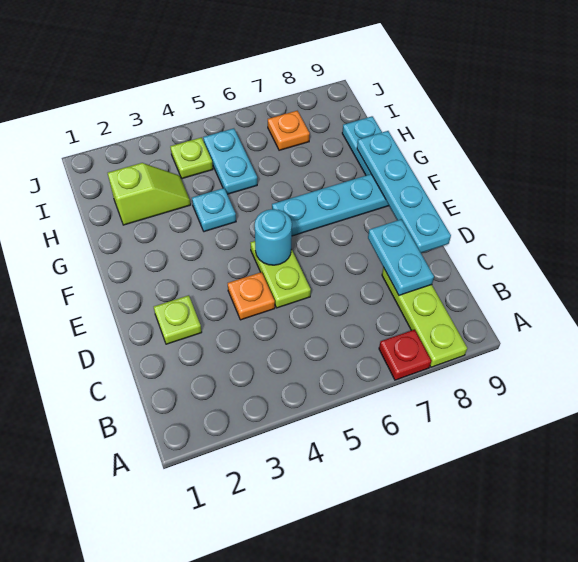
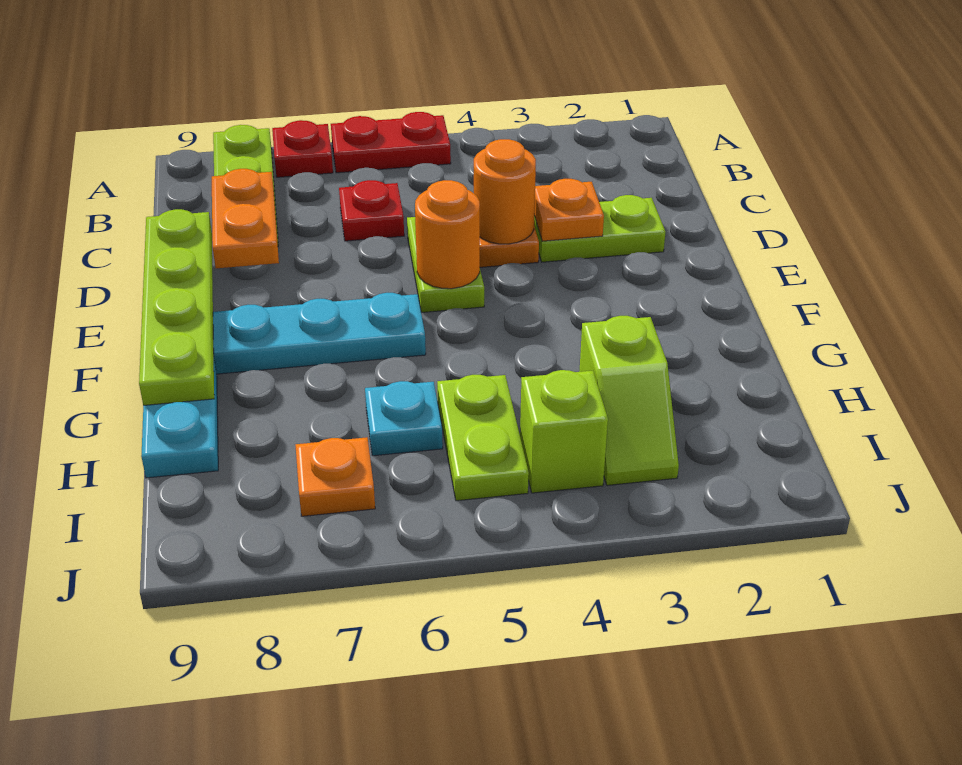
none -> red 1x2 plate [331,112,451,173]
none -> red 1x1 plate [339,180,404,241]
cyan 1x2 plate [368,219,434,295] -> orange 1x2 plate [212,169,279,268]
lime 1x1 plate [154,295,202,344] -> lime 1x2 plate [534,195,665,262]
none -> orange 1x1 plate [534,179,604,241]
none -> orange 1x1 round brick [474,139,536,244]
cyan 1x4 plate [357,131,451,253] -> lime 1x4 plate [139,209,214,405]
cyan 1x1 round brick [255,209,292,265] -> orange 1x1 round brick [415,180,480,289]
cyan 1x1 plate [192,188,236,232] -> cyan 1x1 plate moved to [365,381,443,456]
lime 1x2 slope [108,163,191,225] -> lime 1x2 slope turned to [579,316,679,485]
cyan 1x2 plate [203,128,257,194] -> lime 1x2 plate [437,375,529,501]
lime 1x1 plate [170,137,213,179] -> lime 1x1 brick [520,370,608,493]

